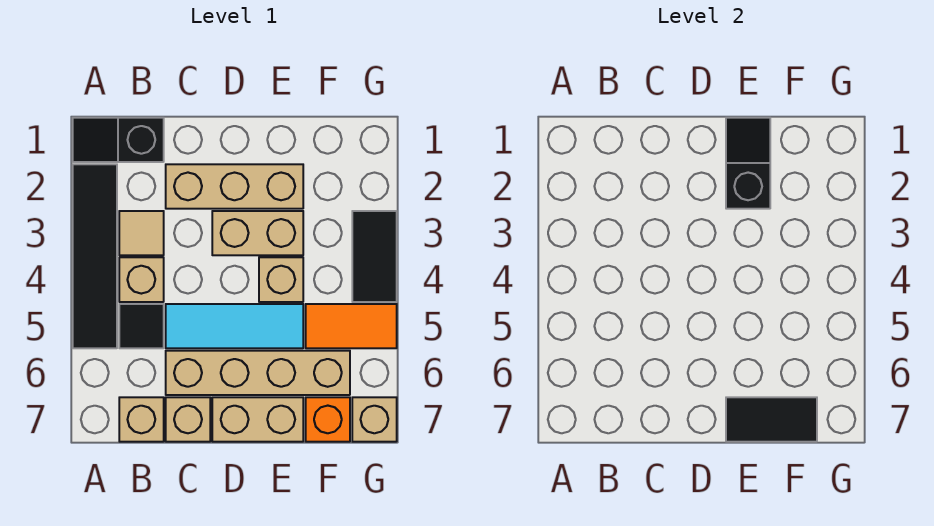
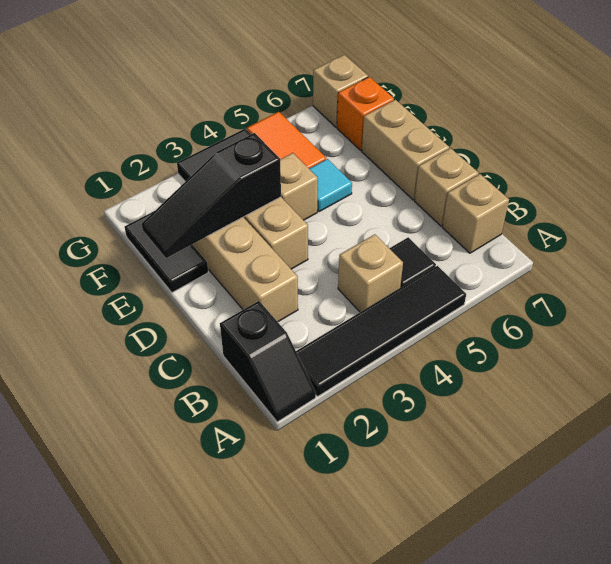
tan 1x1 tile [119,211,164,255] -> none
cyan 1x3 tile [166,304,303,348] -> cyan 1x1 tile [309,159,352,212]
tan 1x4 brick [166,351,350,395] -> none
black 1x2 slope [726,118,770,209] -> black 1x3 slope [142,133,281,258]
black 1x2 tile [726,397,817,442] -> black 1x2 tile moved to [125,211,208,293]

